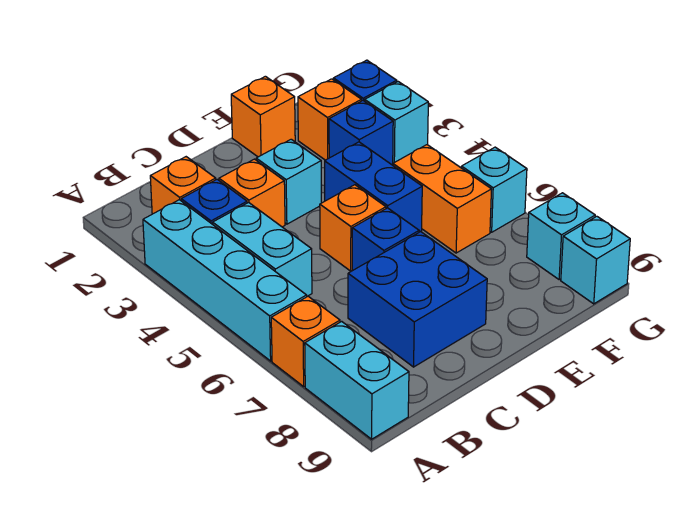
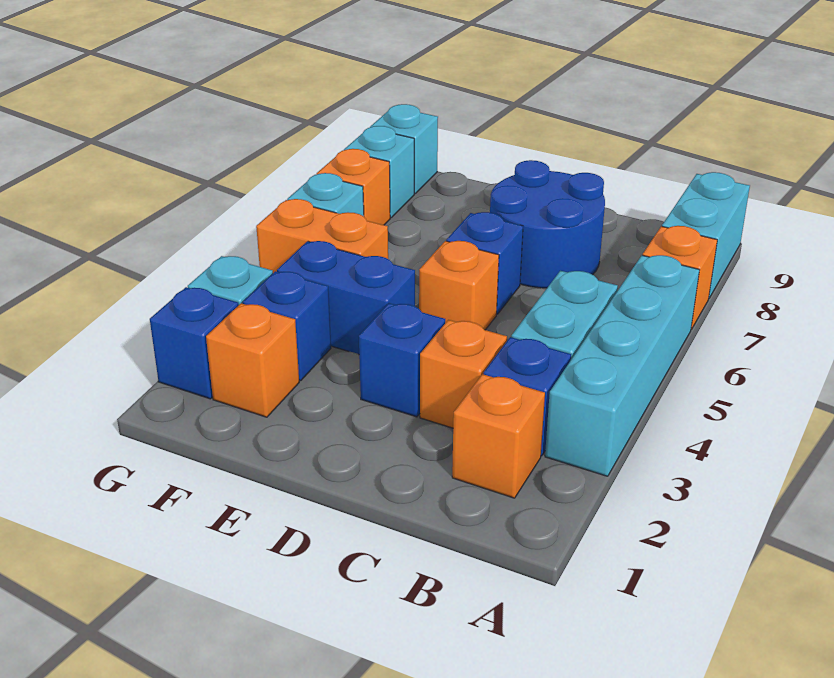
blue 2x2 brick [348,232,487,367] -> blue 2x2 round brick [490,160,605,288]
cyan 1x1 brick [256,139,321,224] -> blue 1x1 brick [359,303,445,417]
orange 1x1 brick [231,76,295,157] -> orange 1x1 brick moved to [317,149,390,225]
blue 1x2 brick [325,142,422,232] -> blue 1x2 brick turned to [277,241,415,354]
orange 1x2 brick [393,145,492,253] -> orange 1x2 brick turned to [256,199,388,273]

